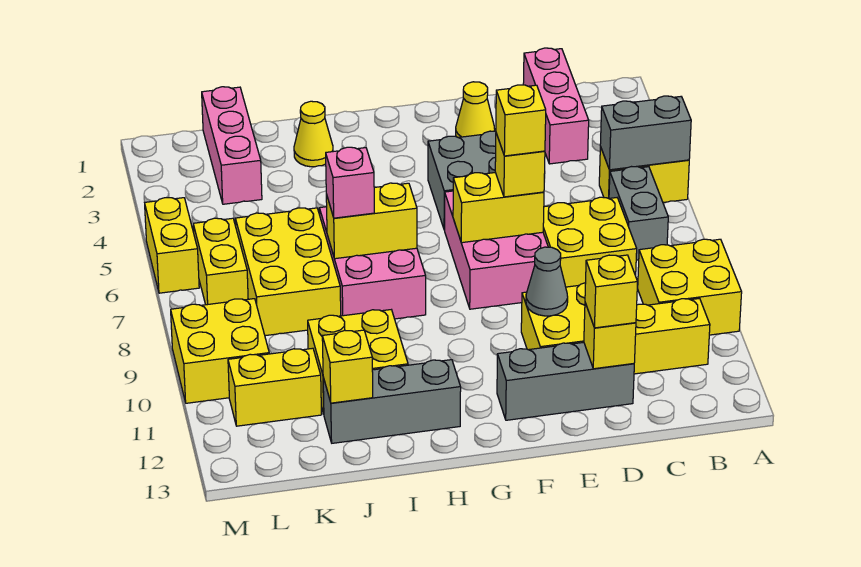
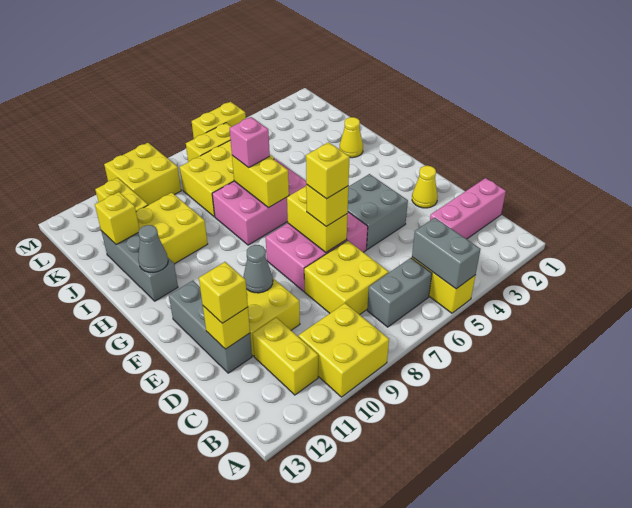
none -> grey 1x1 cone [138,225,168,272]
pink 1x3 brick [202,87,262,204] -> none

